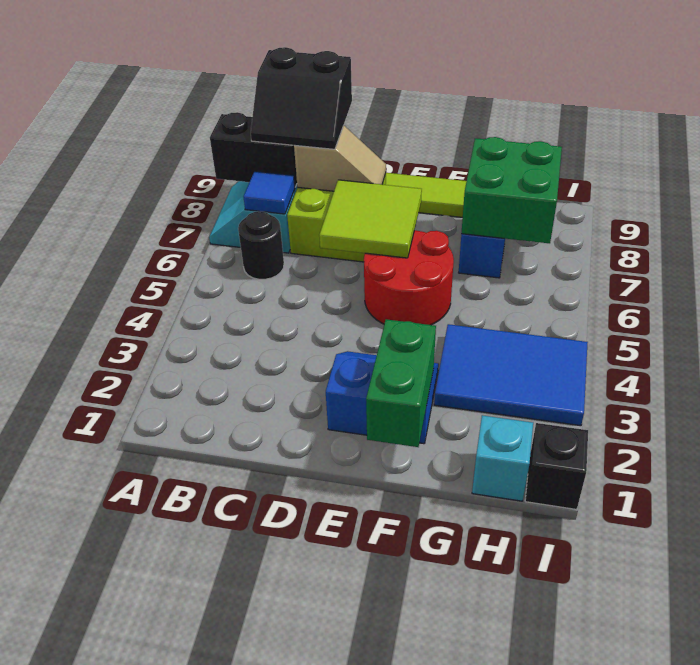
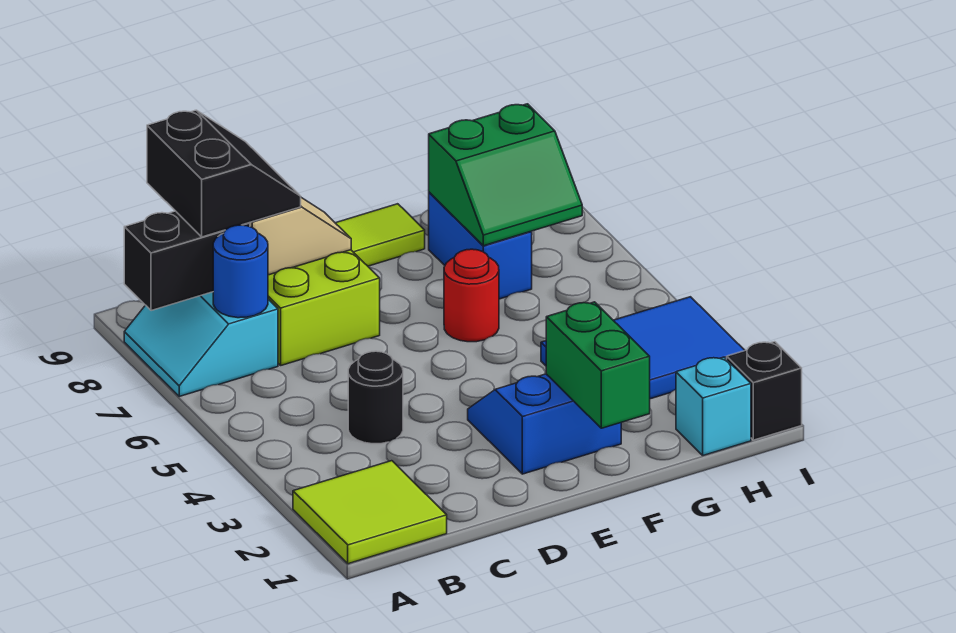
black 1x1 round brick [238,211,284,279] -> black 1x1 round brick moved to [348,351,403,444]
blue 1x1 tile [243,171,295,214] -> blue 1x1 round brick [213,225,268,318]
black 2x2 slope [251,47,352,149] -> black 2x2 slope turned to [147,110,301,237]
lime 2x2 tile [319,180,422,258] -> lime 2x2 tile moved to [293,461,447,564]
red 2x2 round brick [364,230,454,325] -> red 1x1 round brick [444,249,499,342]
green 2x2 brick [461,137,562,243] -> green 2x2 slope [429,104,582,246]

